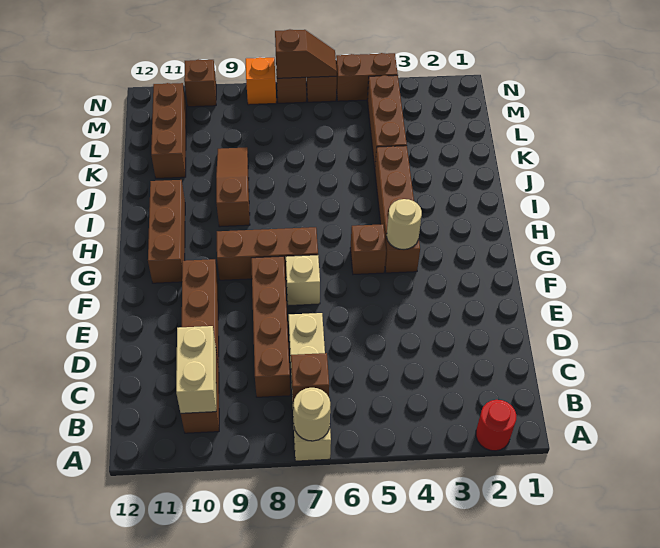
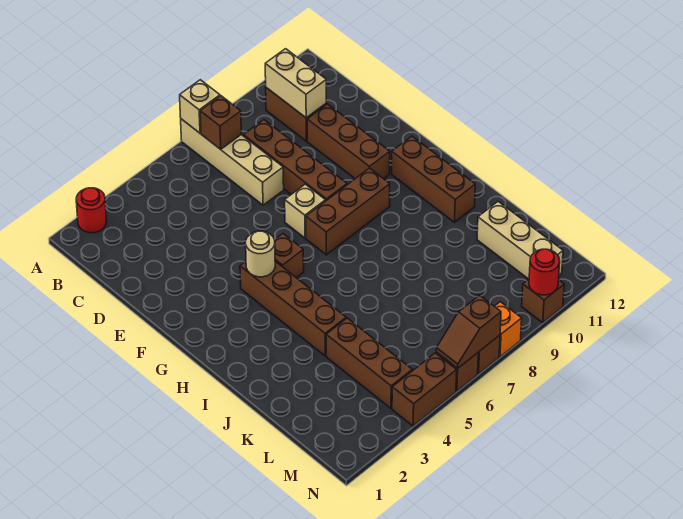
tan 1x1 round brick [293,388,330,441] -> tan 1x1 brick [180,80,220,133]
brown 1x3 slope [216,147,250,227] -> none
brown 1x3 brick [151,83,186,178] -> tan 1x3 brick [477,202,563,279]
none -> red 1x1 round brick [529,249,560,295]

